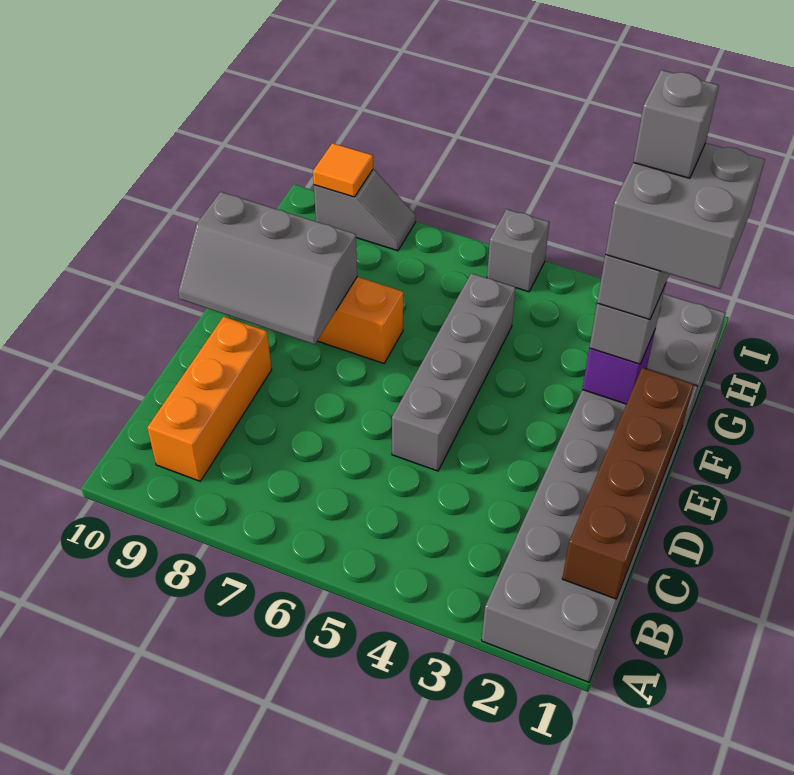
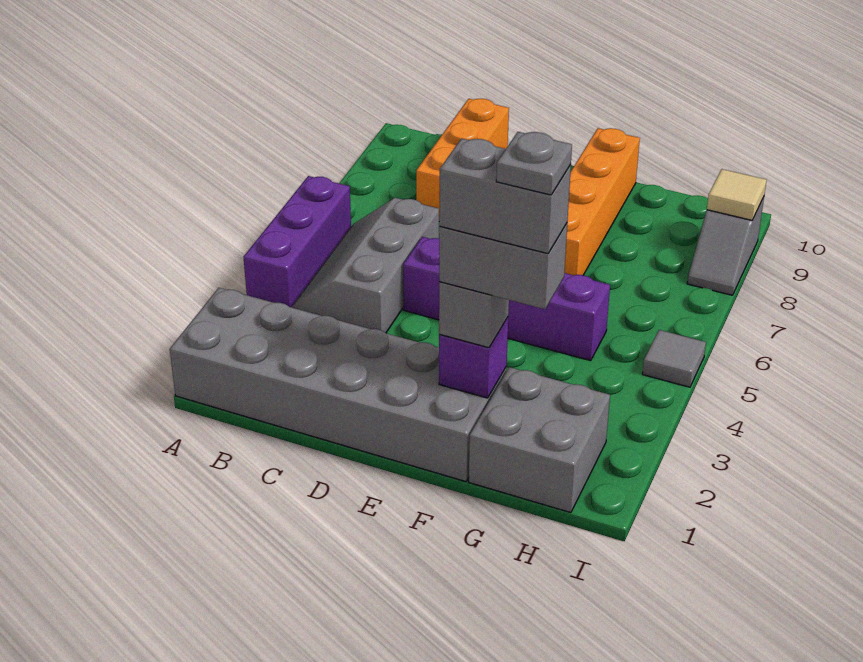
none -> purple 1x3 brick [244,176,351,307]
brown 1x4 brick [562,368,694,599] -> none
orange 1x3 brick [147,317,272,481] -> orange 1x3 brick turned to [416,99,509,218]
grey 1x4 brick [392,273,516,471] -> purple 1x4 brick [403,237,610,361]
grey 2x3 slope [178,192,357,345] -> grey 2x3 slope moved to [292,198,439,333]
grey 2x2 brick [605,143,765,289] -> grey 1x2 brick [439,138,571,254]
grey 1x1 brick [633,70,719,178] -> grey 1x1 plate [496,132,572,195]
grey 1x1 brick [487,209,549,292] -> grey 1x1 tile [643,330,706,387]
orange 1x1 tile [313,143,373,197] -> tan 1x1 tile [707,169,767,220]

